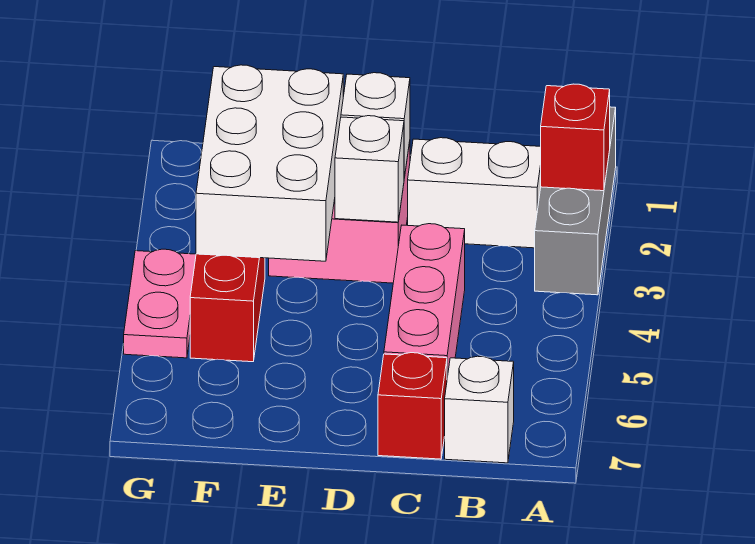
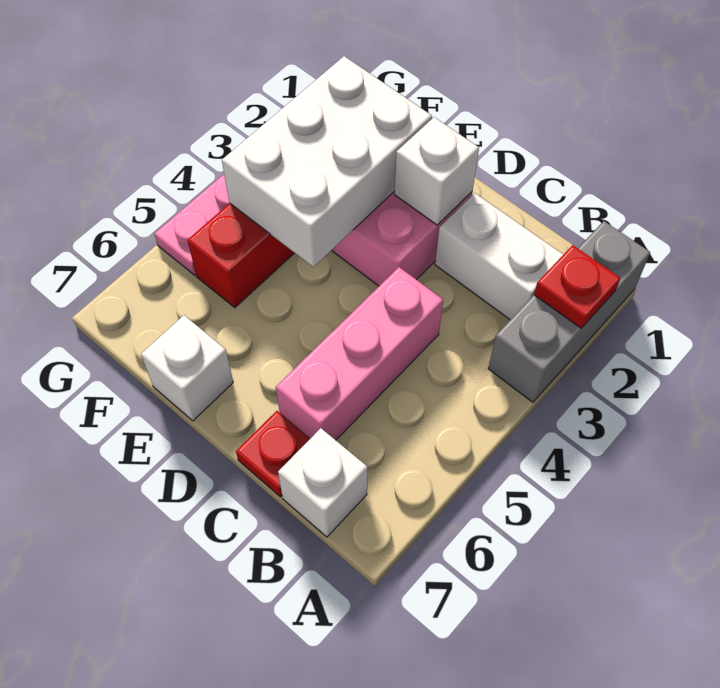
red 1x1 brick [541,84,610,191] -> red 1x1 plate [534,245,620,328]
red 1x1 brick [378,353,447,459] -> red 1x1 plate [236,411,311,497]
white 1x1 brick [335,116,404,222] -> white 1x1 brick moved to [141,315,233,421]

